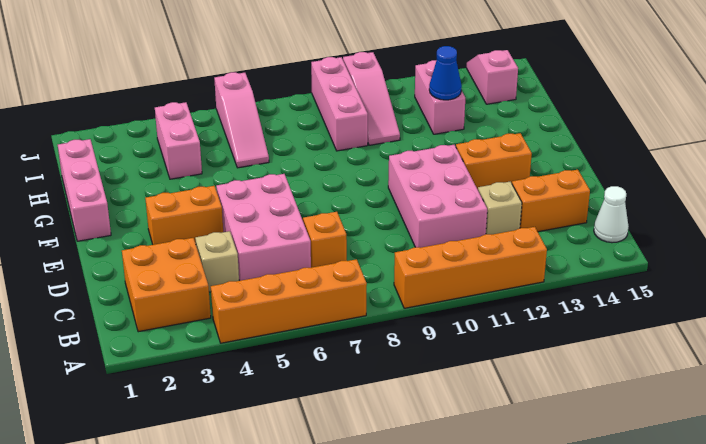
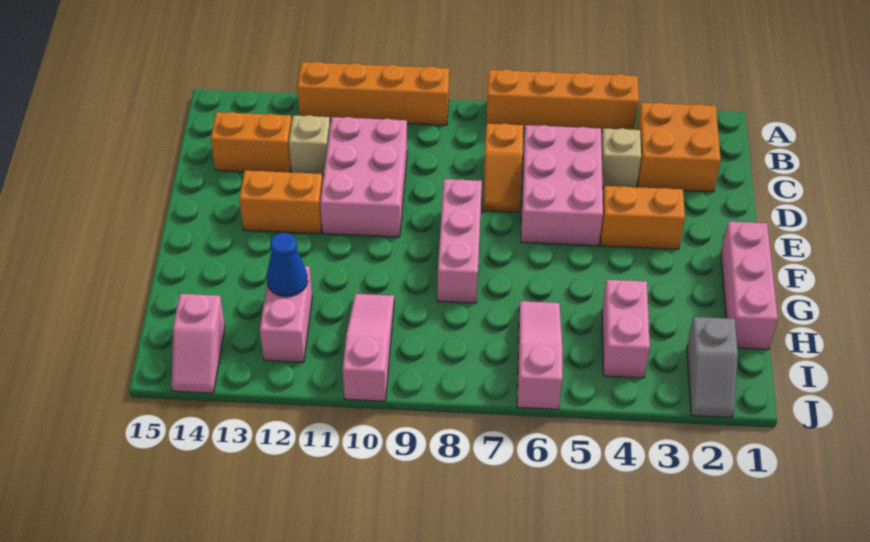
white 1x1 cone [594,186,629,243] -> none
pink 1x3 brick [311,57,368,151] -> pink 1x3 brick moved to [437,179,482,303]
none -> grey 1x2 slope [687,317,738,417]

